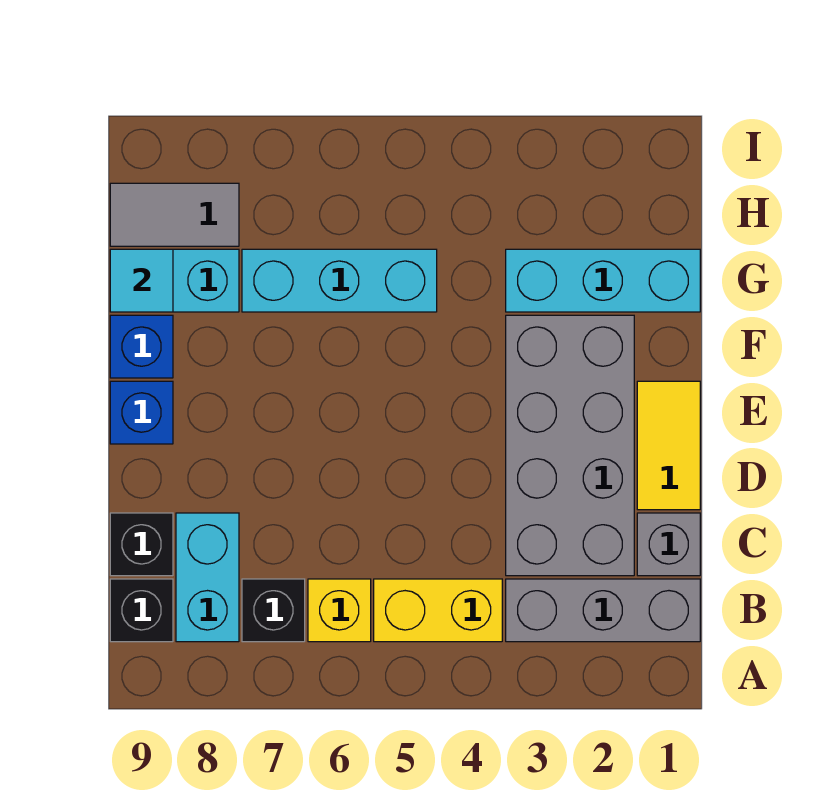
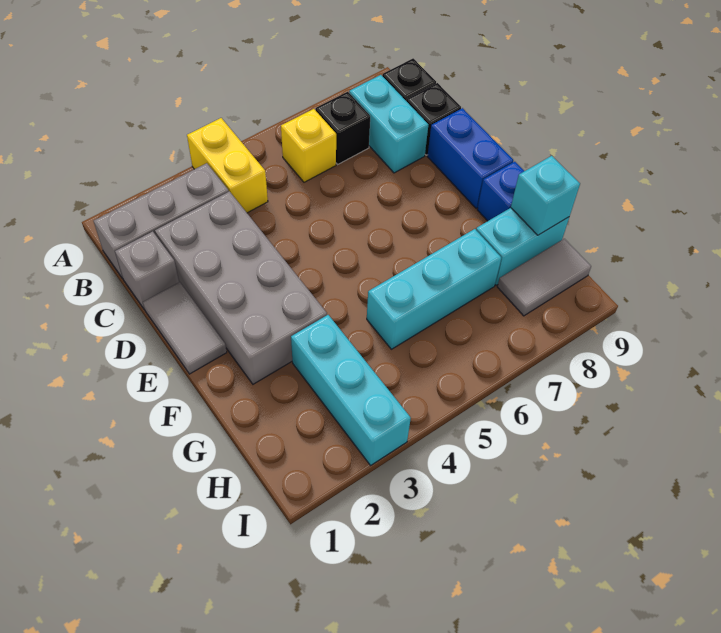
yellow 1x2 brick [374,579,502,642] -> yellow 1x2 brick turned to [187,118,268,213]
yellow 1x2 tile [637,381,700,510] -> grey 1x2 tile [143,282,227,374]
blue 1x1 brick [110,381,173,444] -> blue 1x2 brick [427,108,513,208]
cyan 1x3 brick [506,249,700,312] -> cyan 1x3 brick turned to [291,315,411,465]
cyan 1x1 tile [110,249,173,312] -> cyan 1x1 brick [511,156,580,235]

